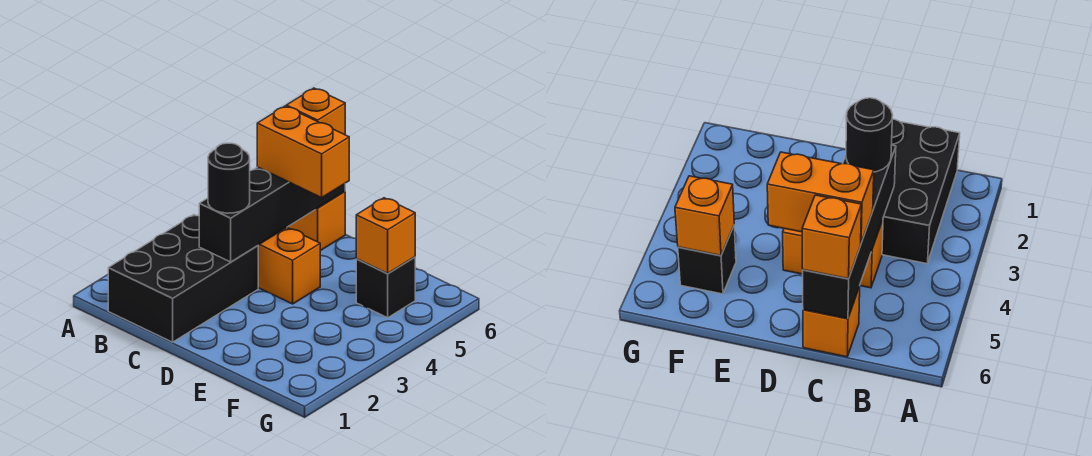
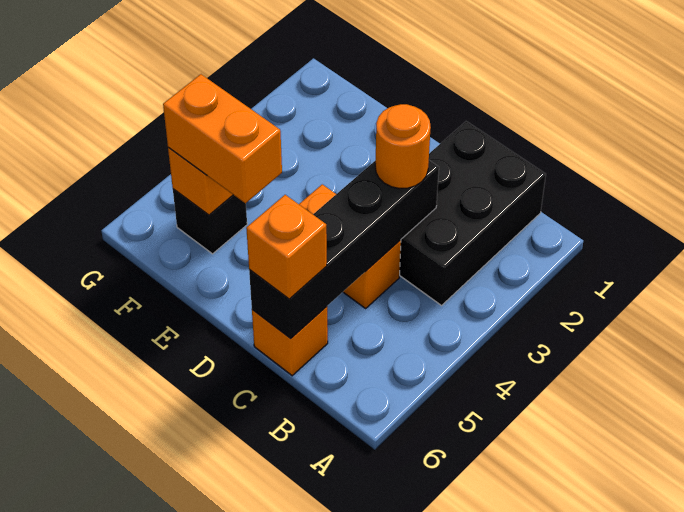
black 1x1 round brick [208,143,250,213] -> orange 1x1 round brick [375,104,431,189]
orange 1x2 brick [257,106,349,198] -> orange 1x2 brick moved to [163,74,282,203]

